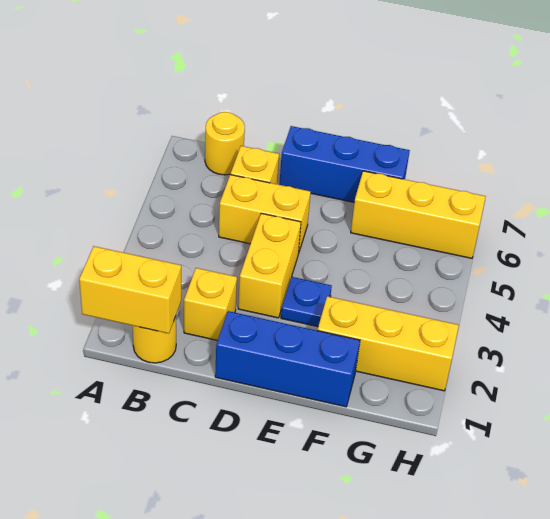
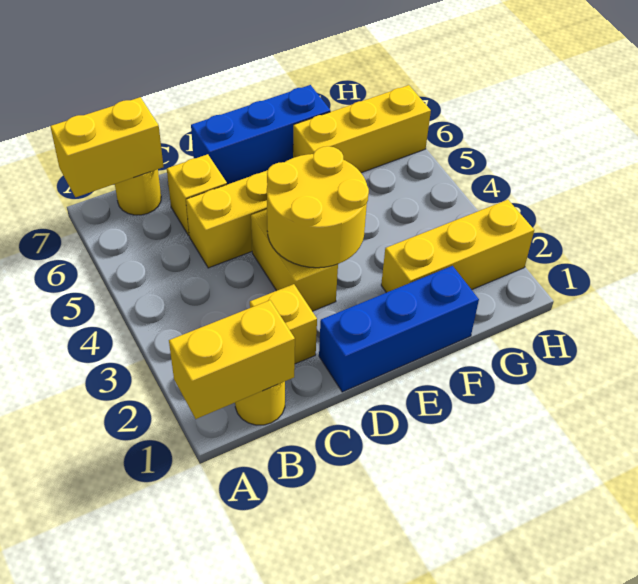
none -> yellow 1x2 brick [50,97,163,197]
none -> yellow 2x2 round brick [267,146,369,268]
blue 1x1 plate [281,277,332,327] -> none

